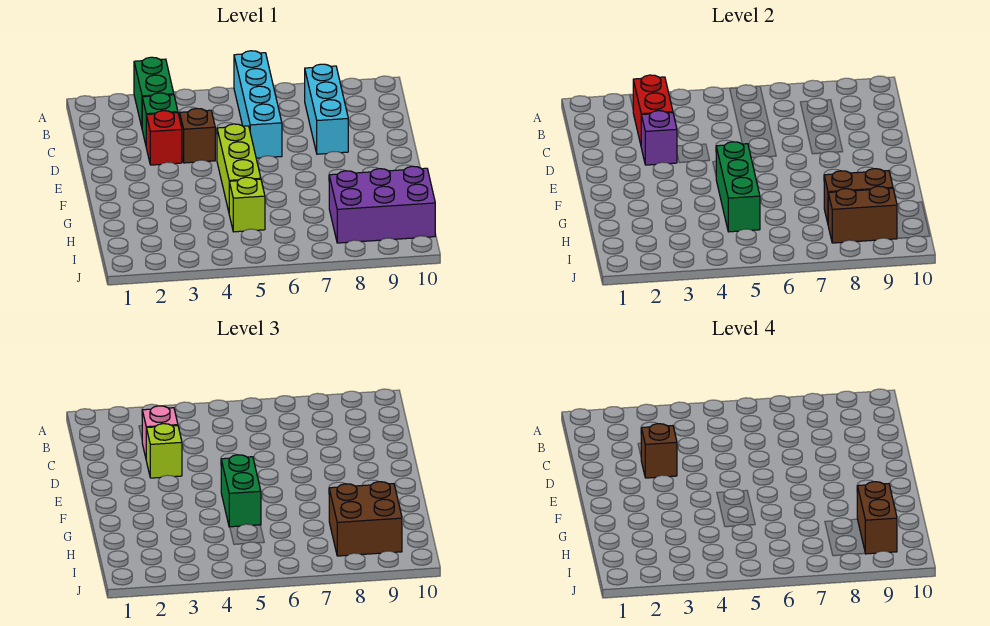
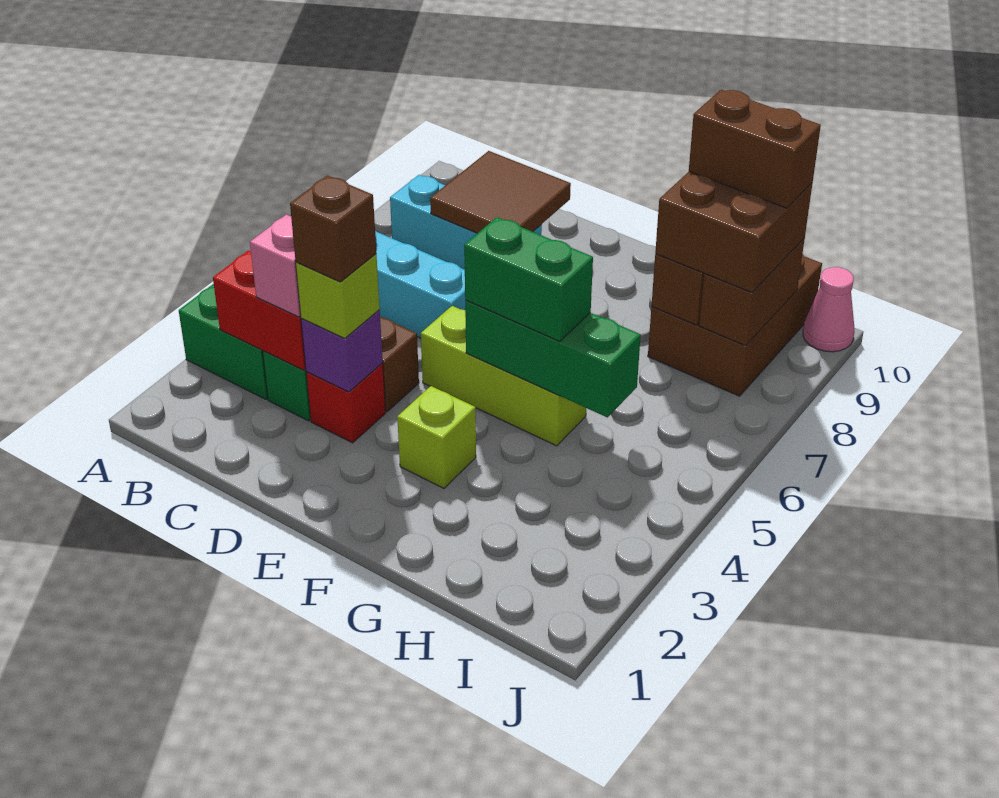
none -> brown 2x2 tile [430,151,571,233]
lime 1x1 brick [229,177,265,232] -> lime 1x1 brick moved to [397,386,476,488]
purple 2x3 brick [329,166,435,243] -> brown 2x3 brick [648,254,822,396]
none -> pink 1x1 cone [803,267,854,352]

